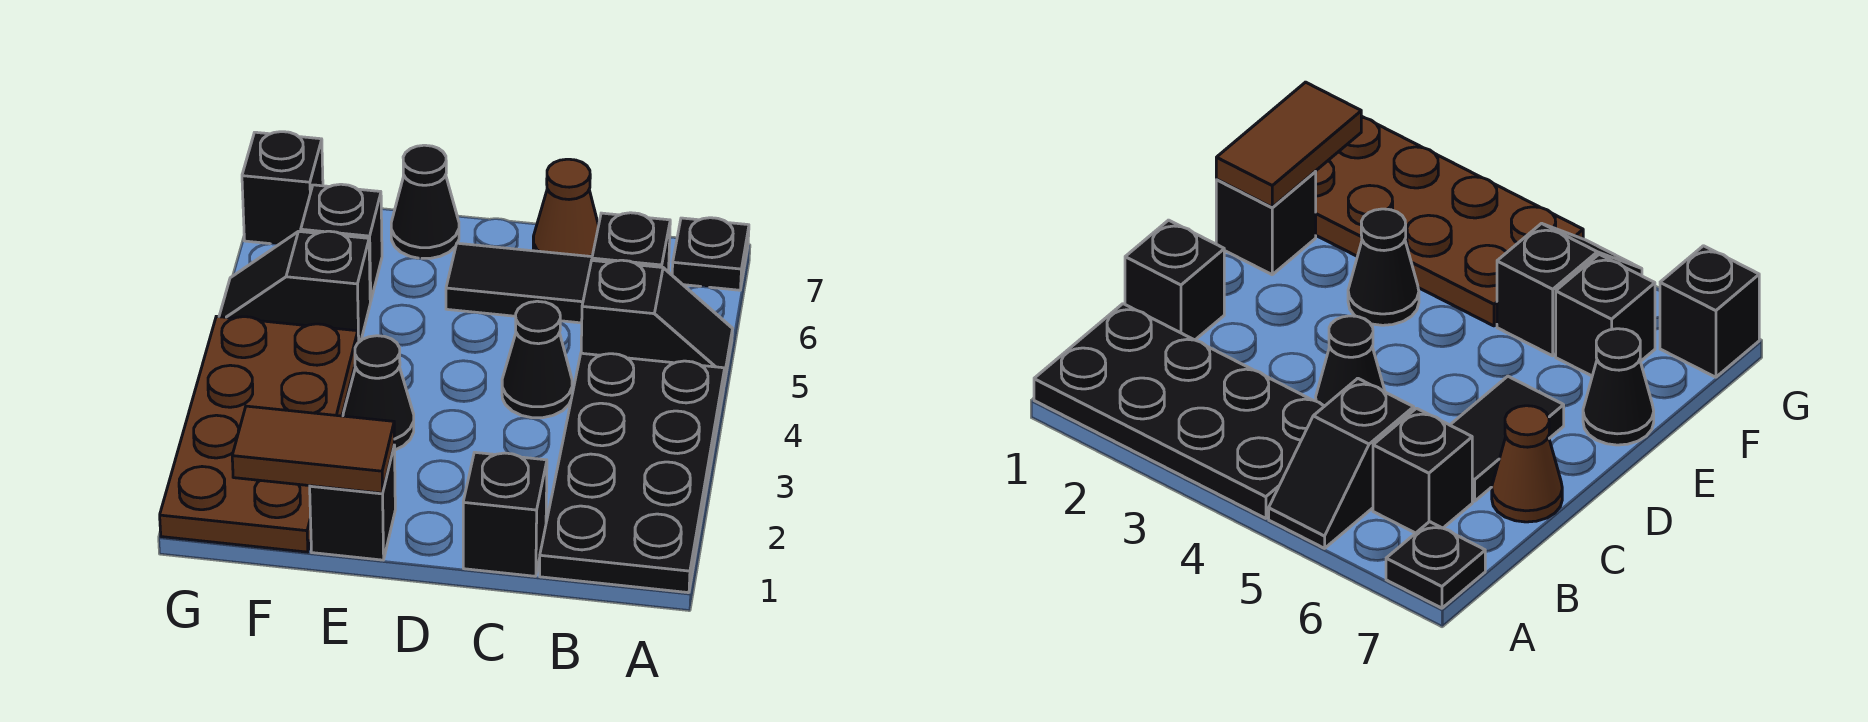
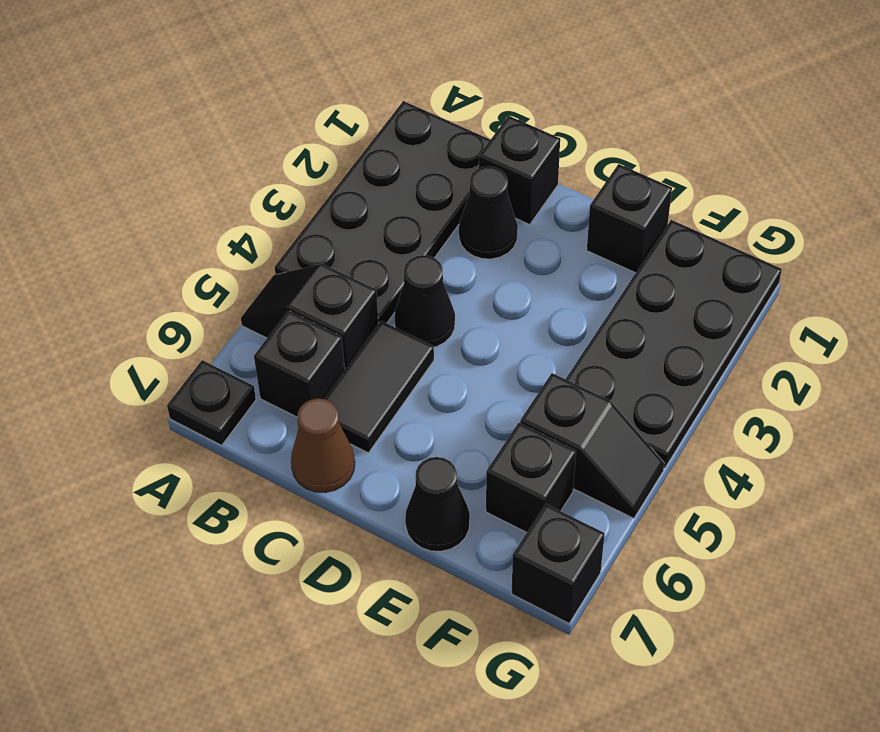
black 1x2 tile [446,243,592,323] -> black 1x2 tile turned to [324,321,434,453]
brown 1x2 tile [232,406,394,493] -> none
black 1x1 cone [343,336,414,450] -> black 1x1 cone moved to [459,166,518,259]
brown 2x4 plate [160,316,358,552] -> black 2x4 plate [566,220,782,468]

